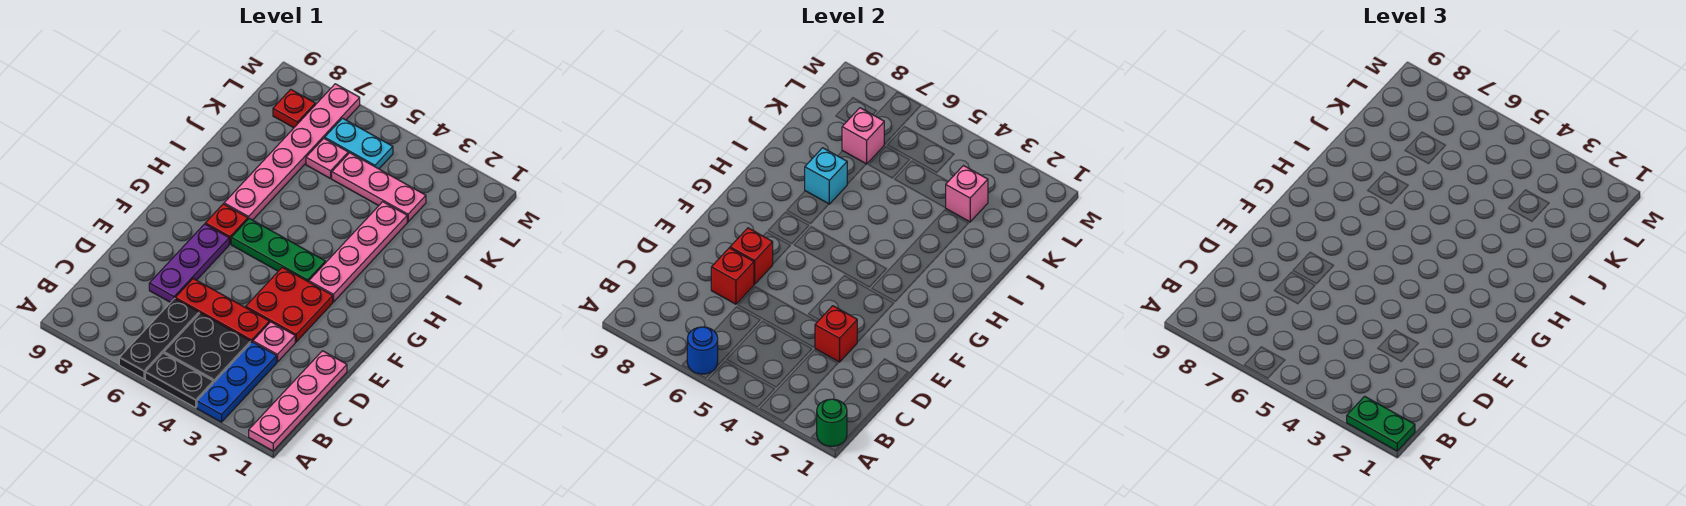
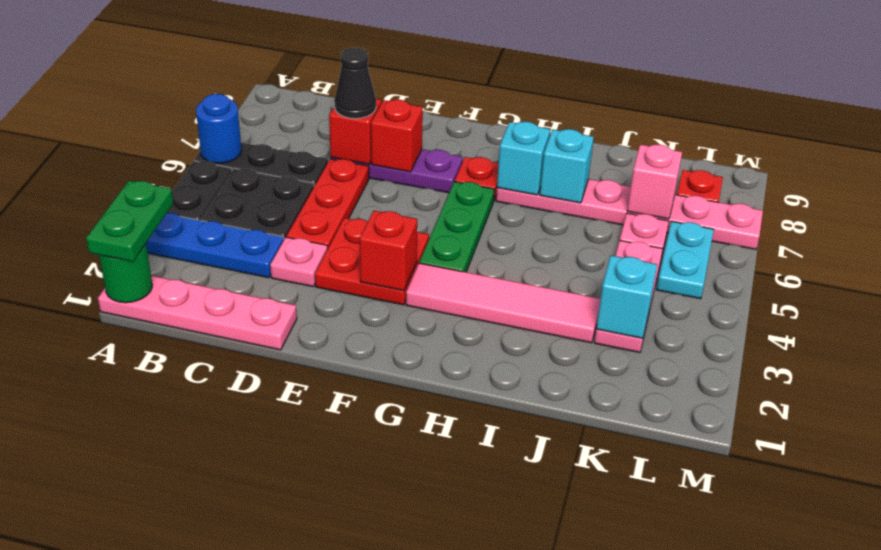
red 1x1 brick [815,306,857,362] -> red 1x1 brick moved to [360,211,417,291]
none -> black 1x1 cone [334,47,376,119]
pink 1x4 plate [309,202,407,302] -> pink 1x4 tile [406,263,600,343]
none -> cyan 1x1 brick [497,122,550,195]
pink 1x1 brick [946,166,988,222] -> cyan 1x1 brick [596,255,657,338]

